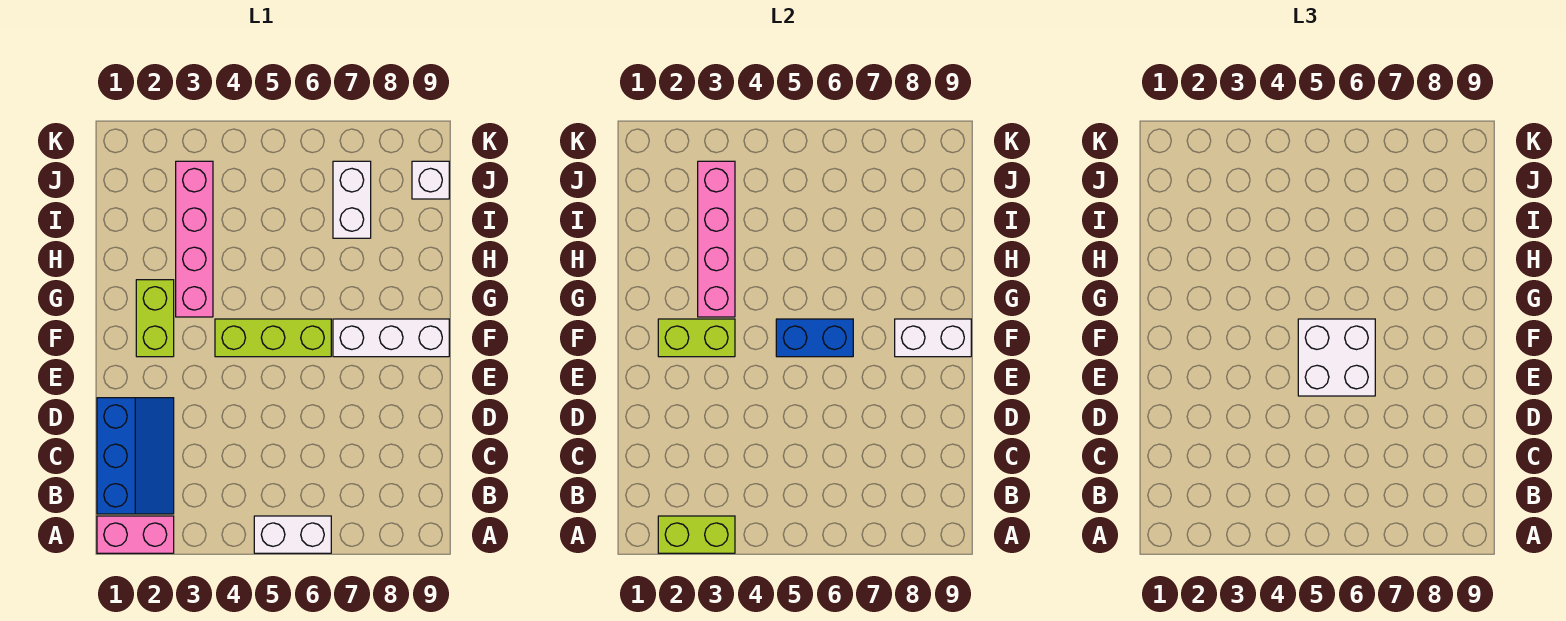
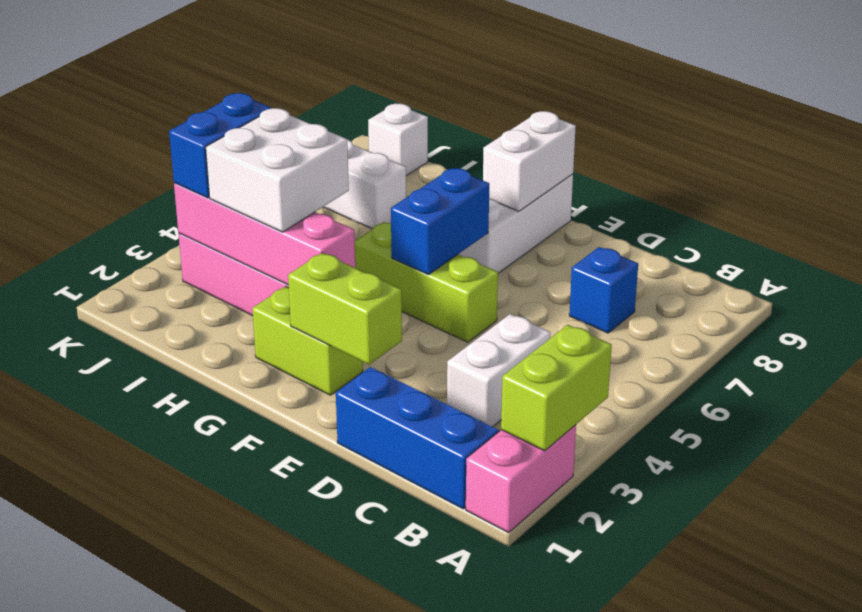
white 1x2 brick [254,516,331,553] -> white 1x2 brick moved to [447,314,550,427]
none -> blue 1x1 brick [569,247,638,333]
white 2x2 brick [1298,319,1375,396] -> white 2x2 brick moved to [206,108,349,232]
lime 1x2 brick [658,319,735,357] -> lime 1x2 brick turned to [288,253,402,365]
lime 1x3 brick [215,319,331,357] -> lime 1x3 brick turned to [355,222,498,342]
none -> blue 1x2 brick [169,93,272,198]

